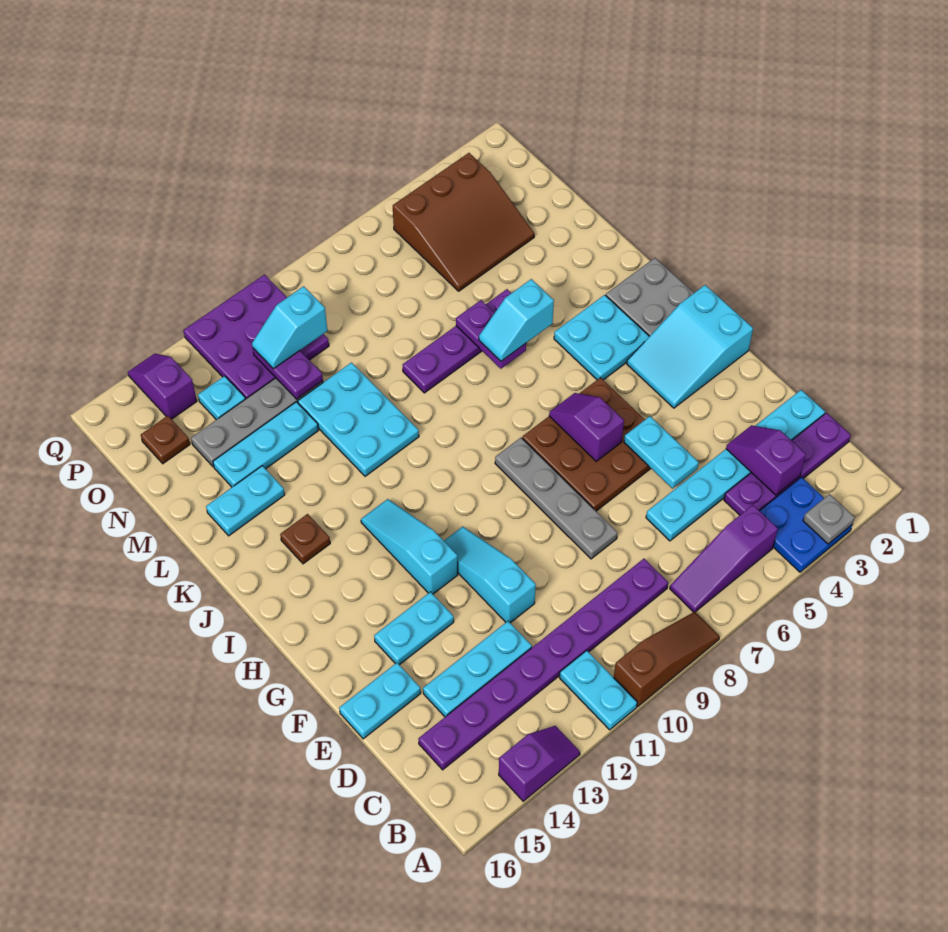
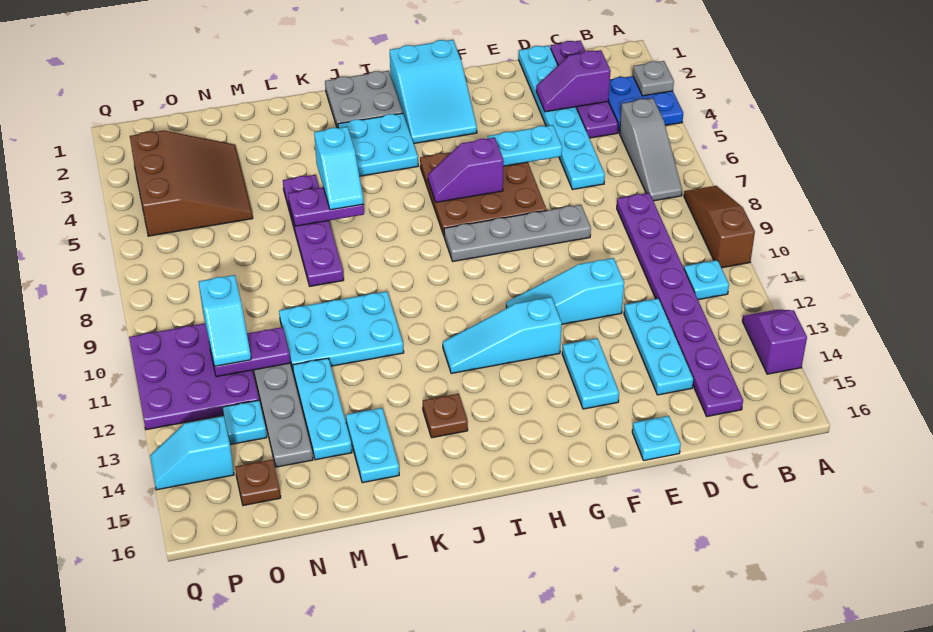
cyan 1x2 plate [559,650,637,730] -> cyan 1x1 plate [684,260,729,300]
purple 1x3 slope [670,505,778,612] -> grey 1x3 slope [620,98,682,201]
cyan 1x2 plate [339,663,421,739] -> cyan 1x1 plate [632,416,681,461]
purple 1x2 slope [128,354,197,419] -> cyan 1x2 slope [150,416,234,490]

